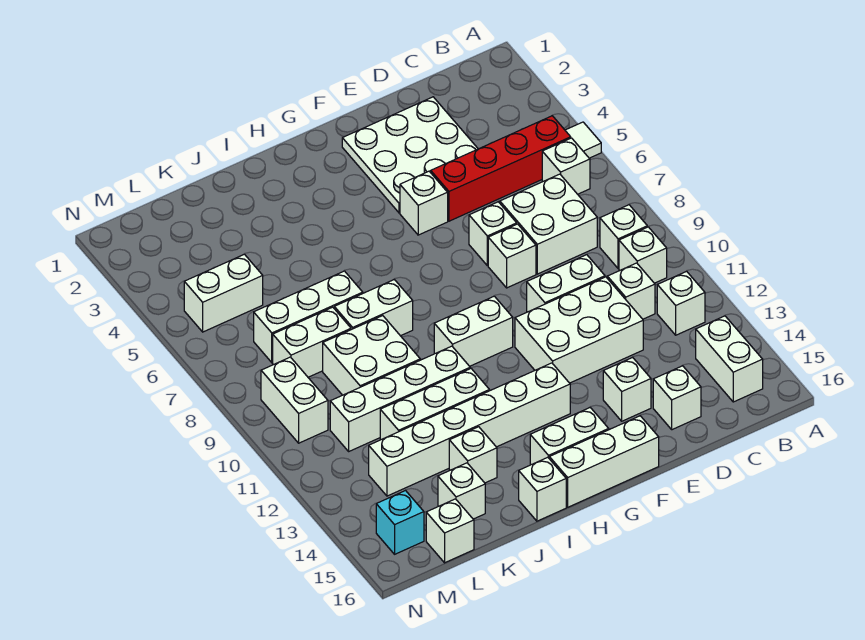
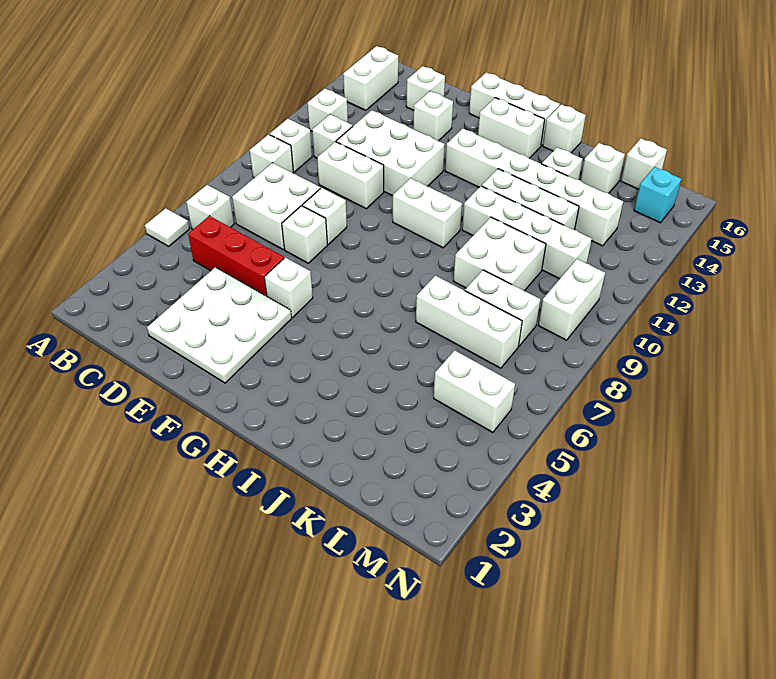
red 1x4 brick [431,116,571,221] -> red 1x3 brick [188,216,284,296]
white 1x2 brick [334,280,413,336] -> none

